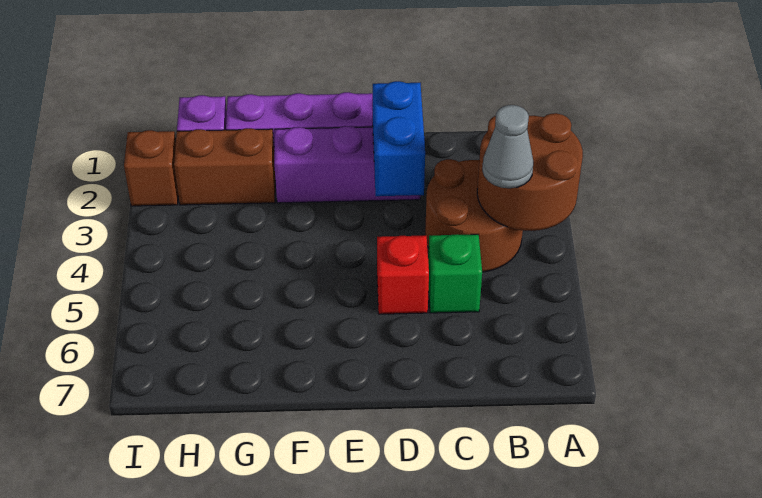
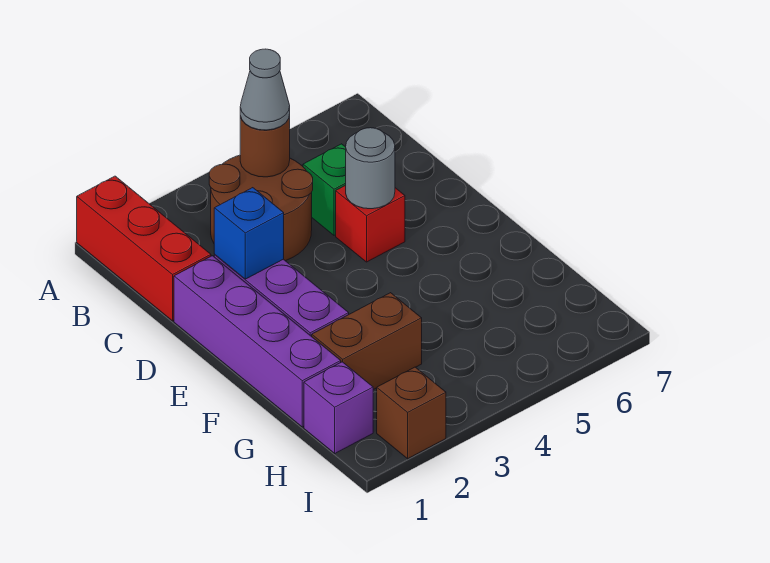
none -> red 1x3 brick [77,176,211,321]
brown 2x2 round brick [477,113,583,231] -> brown 1x1 round brick [240,115,290,177]
blue 1x2 brick [373,81,425,196] -> blue 1x1 brick [214,188,284,279]
none -> grey 1x1 round brick [346,128,395,209]
brown 1x2 brick [174,128,275,205] -> brown 1x2 brick turned to [312,293,422,390]

